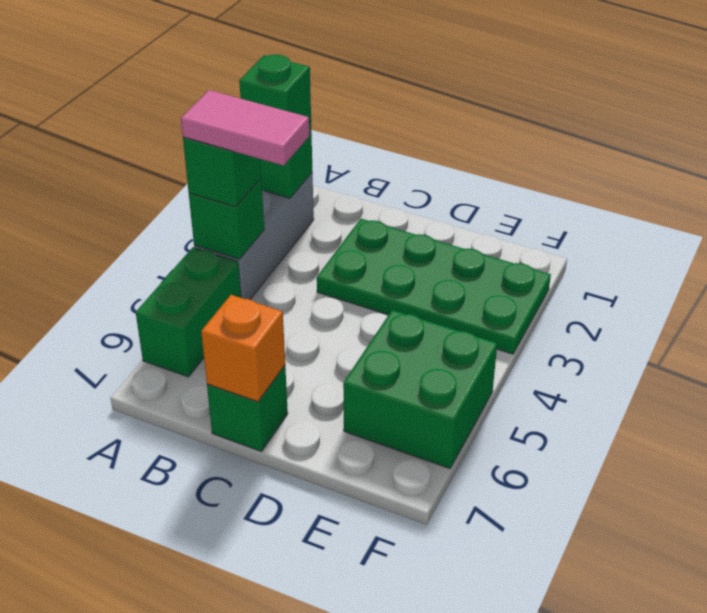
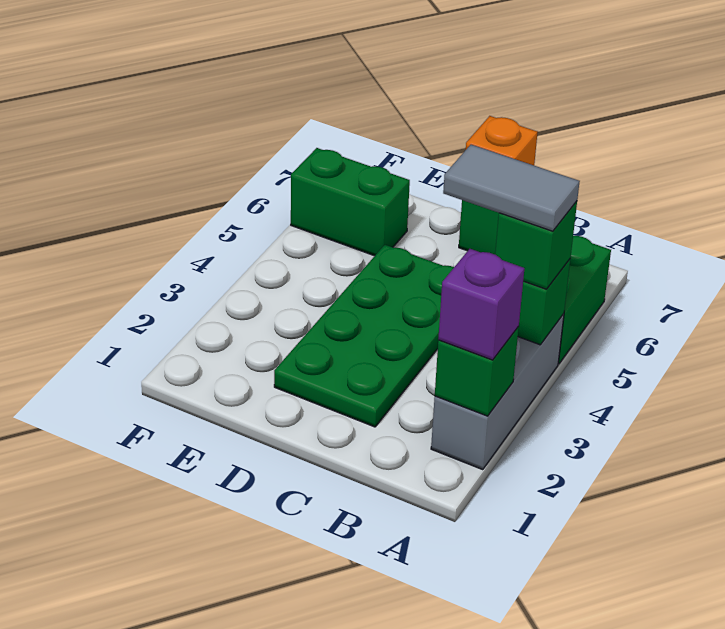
green 1x1 brick [239,55,311,122] -> purple 1x1 brick [438,249,525,360]
pink 1x2 tile [181,90,309,166] -> grey 1x2 tile [443,144,580,231]
green 2x4 plate [317,219,551,354] -> green 2x4 plate turned to [274,245,454,427]
green 2x2 brick [343,310,497,469] -> green 1x2 brick [291,148,410,256]

